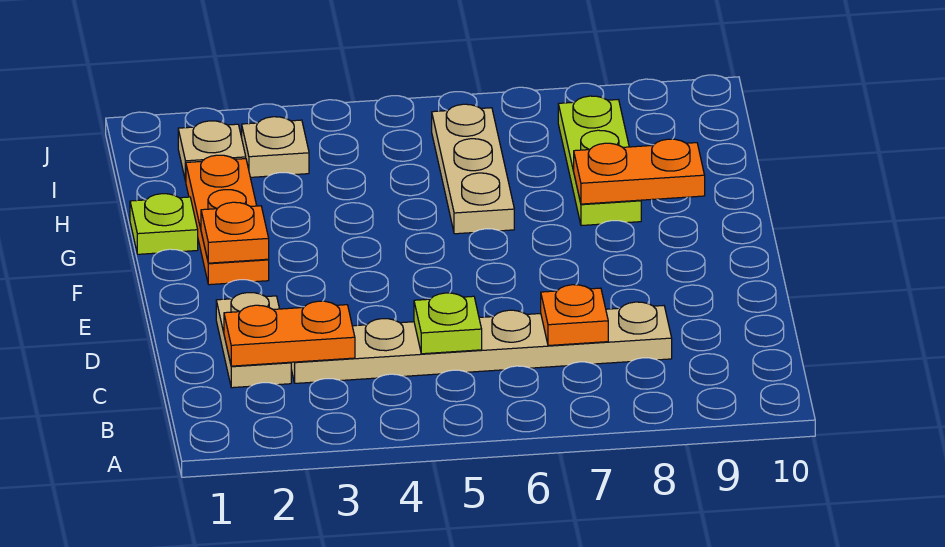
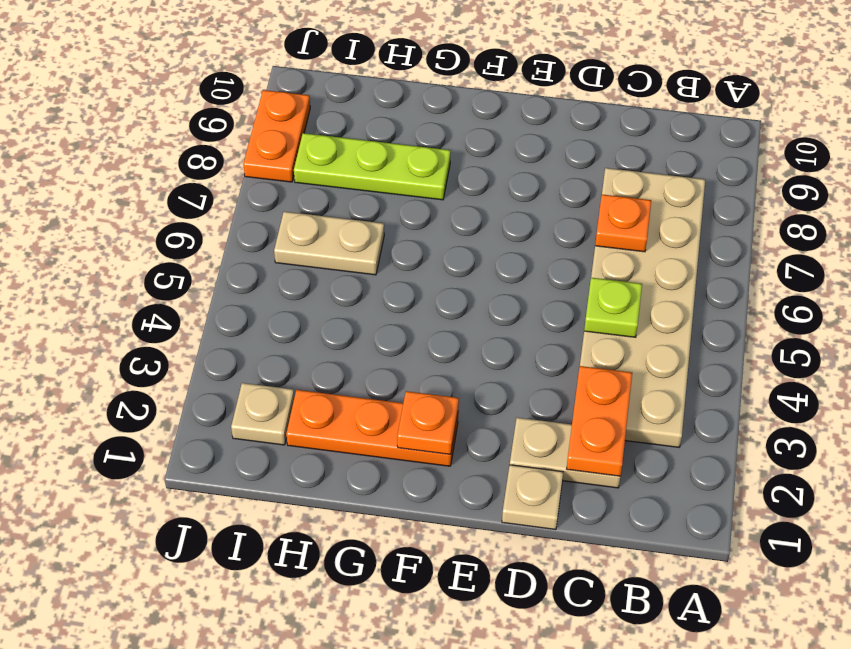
tan 1x6 plate [291,302,672,383] -> tan 2x6 plate [580,168,705,447]
lime 1x1 plate [130,194,198,254] -> none
tan 1x3 plate [432,104,514,234] -> tan 1x2 plate [274,212,384,275]
orange 1x2 plate [574,139,705,204] -> orange 1x2 plate moved to [243,90,310,182]
tan 1x1 plate [242,117,309,177] -> tan 1x1 plate moved to [502,465,563,530]

